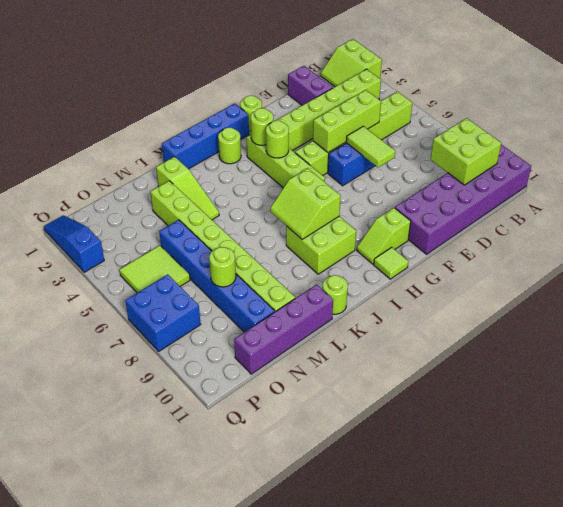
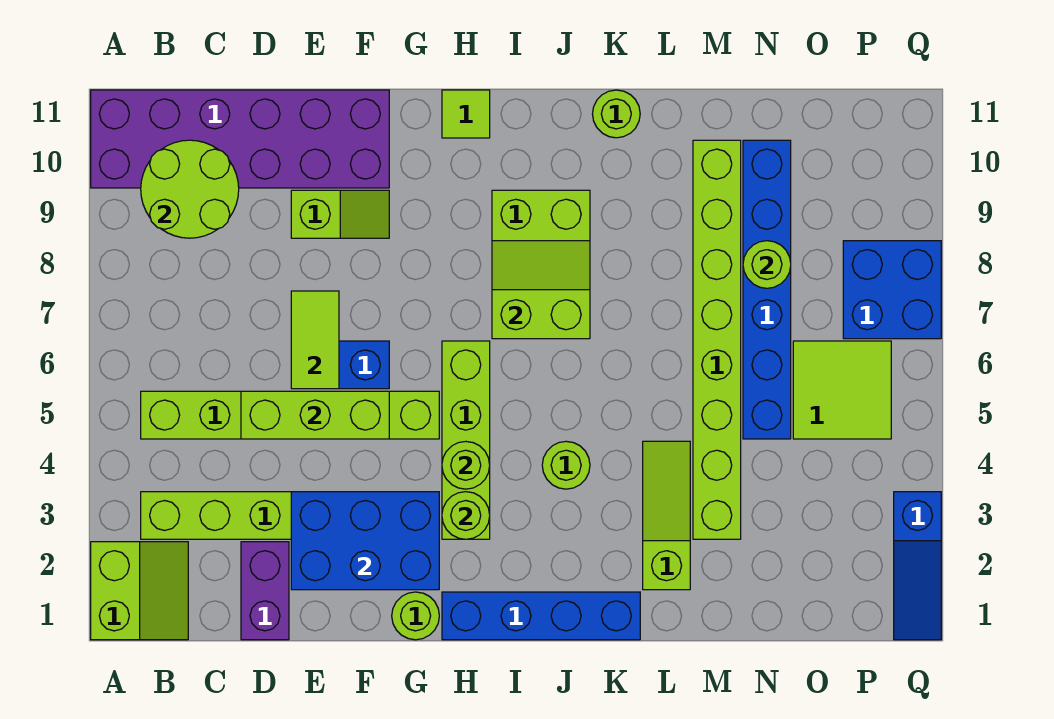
lime 2x2 brick [430,118,501,185] -> lime 2x2 round brick [141,140,239,238]
none -> blue 2x3 brick [291,492,439,590]
lime 1x2 slope [357,208,411,264] -> lime 1x2 slope moved to [291,190,389,238]
lime 1x1 round brick [218,128,241,164] -> lime 1x1 round brick moved to [542,441,590,489]
lime 2x2 slope [270,168,341,239] -> lime 2x2 slope turned to [492,241,590,339]
purple 1x4 brick [234,285,333,374] -> none

